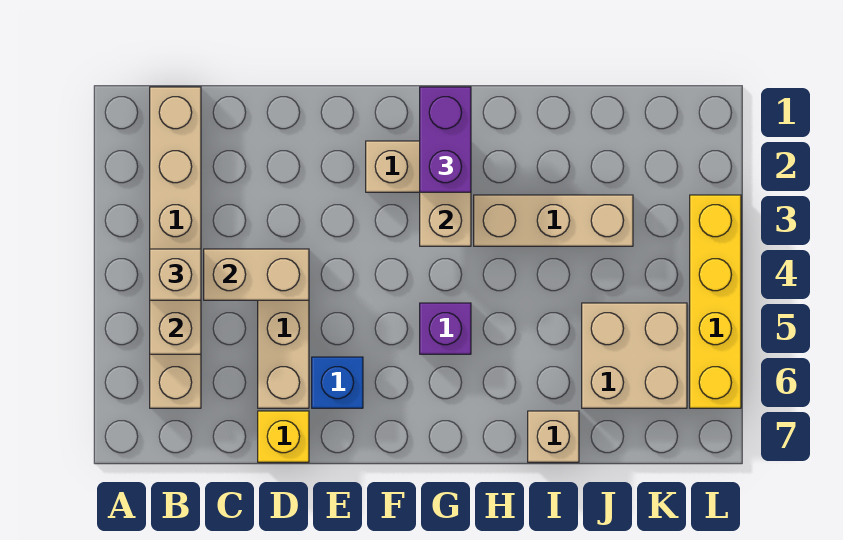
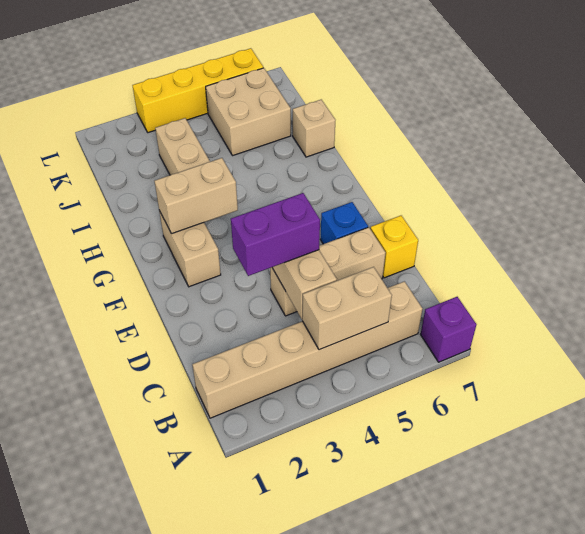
tan 1x1 brick [150,249,201,300] -> none
purple 1x2 brick [420,87,471,192] -> purple 1x2 brick moved to [231,193,320,276]
purple 1x1 brick [420,303,471,354] -> purple 1x1 brick moved to [421,297,476,362]

